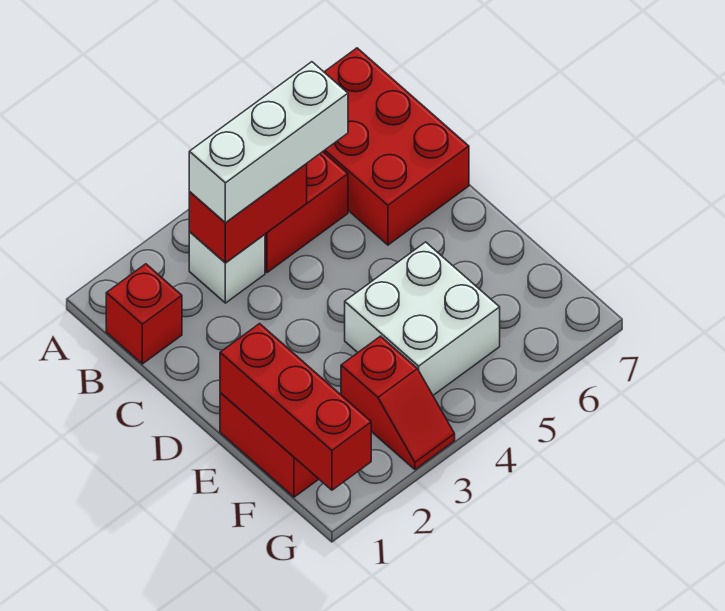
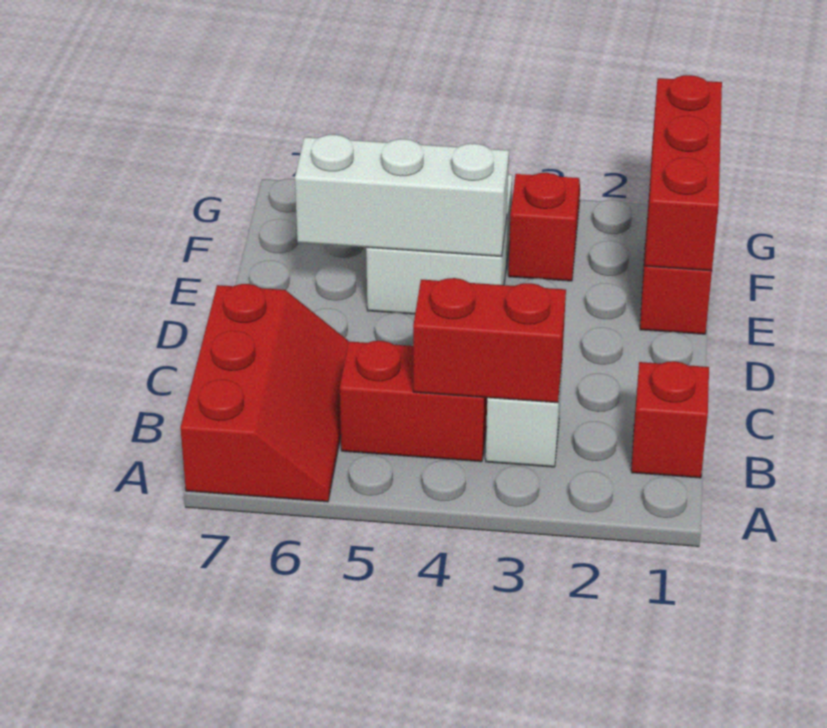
red 2x3 brick [323,48,469,245] -> red 2x3 slope [180,284,348,502]
white 1x3 brick [189,62,348,223] -> white 1x3 brick moved to [295,135,509,257]

